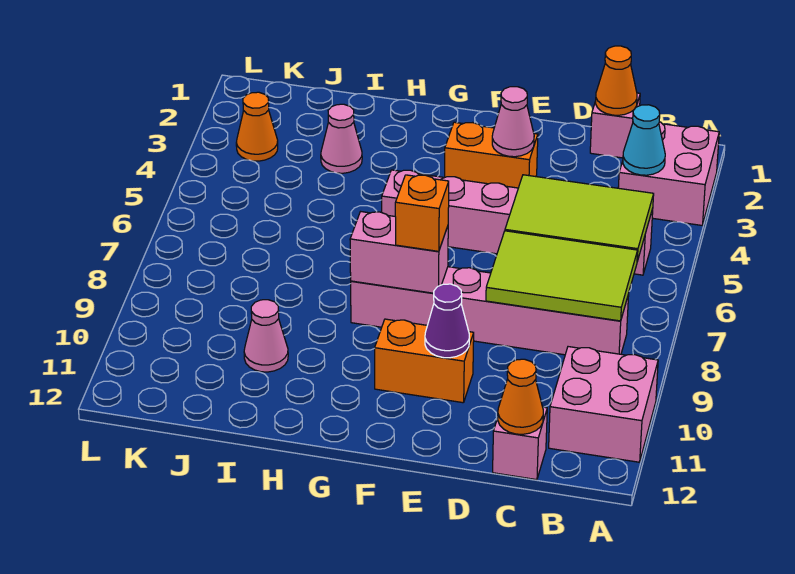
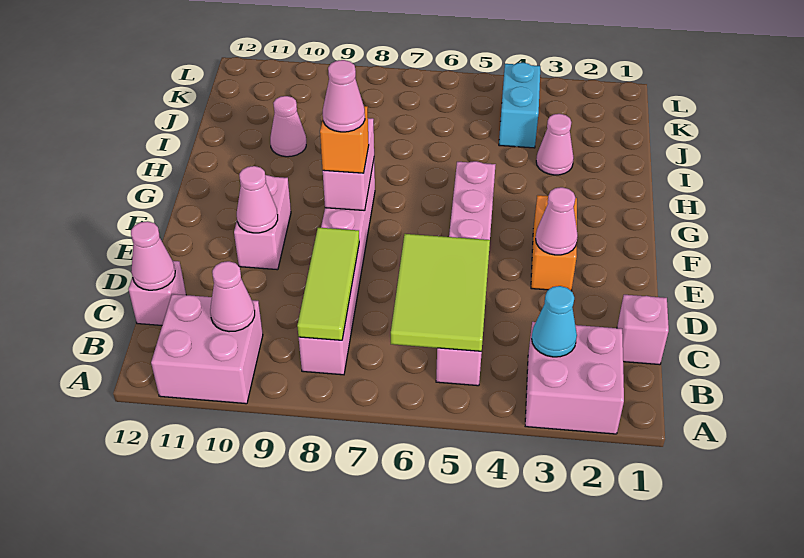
lime 2x3 tile [486,231,638,321] -> lime 1x3 tile [297,228,359,340]
none -> pink 1x1 cone [210,261,255,332]
orange 1x1 cone [596,46,637,115] -> none
orange 1x1 cone [498,359,543,434] -> pink 1x1 cone [131,221,175,290]
orange 1x2 brick [375,319,474,403] -> pink 1x2 brick [234,175,291,270]
purple 1x1 cone [425,284,469,358] -> pink 1x1 cone [237,166,278,233]
none -> pink 1x1 cone [323,60,365,132]
none -> cyan 1x2 brick [499,63,540,148]
orange 1x1 cone [236,92,278,161] -> none

